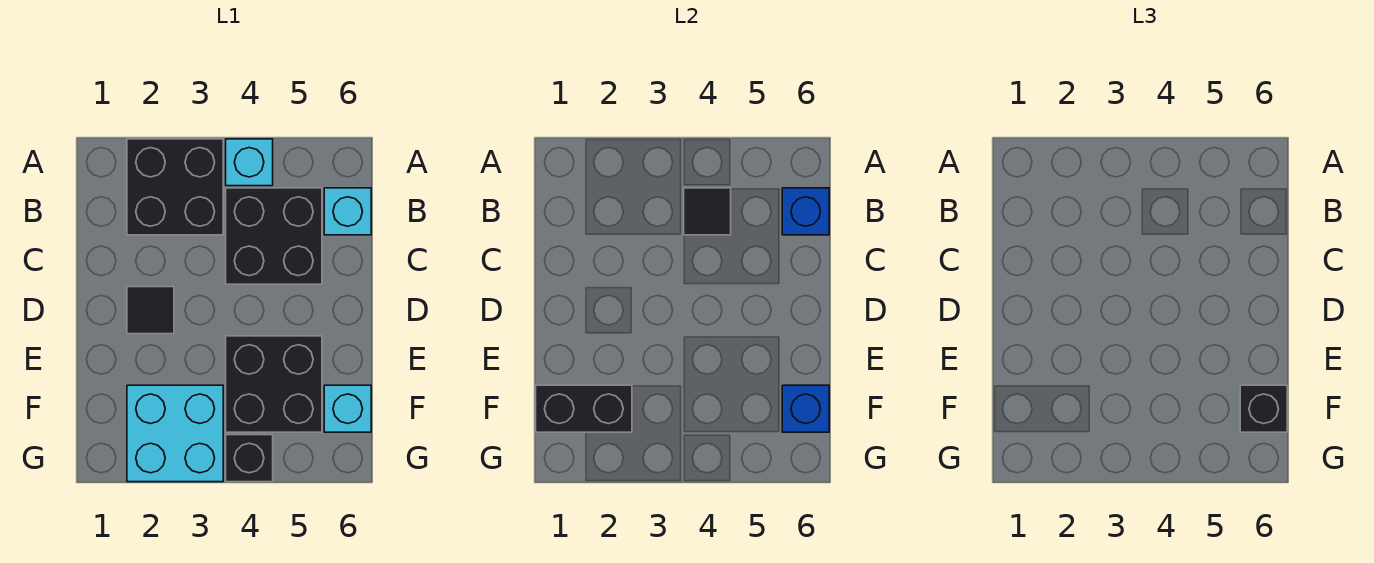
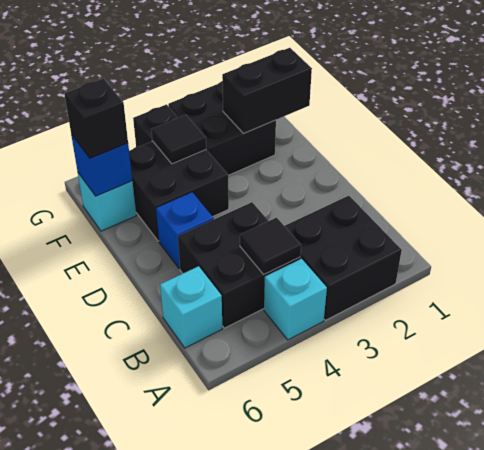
blue 1x1 brick [782,188,829,235] -> blue 1x1 brick moved to [156,192,214,269]
black 1x1 tile [127,287,174,334] -> black 1x1 tile moved to [151,115,206,164]
cyan 2x2 brick [127,385,223,482] -> black 2x2 brick [168,81,276,175]

